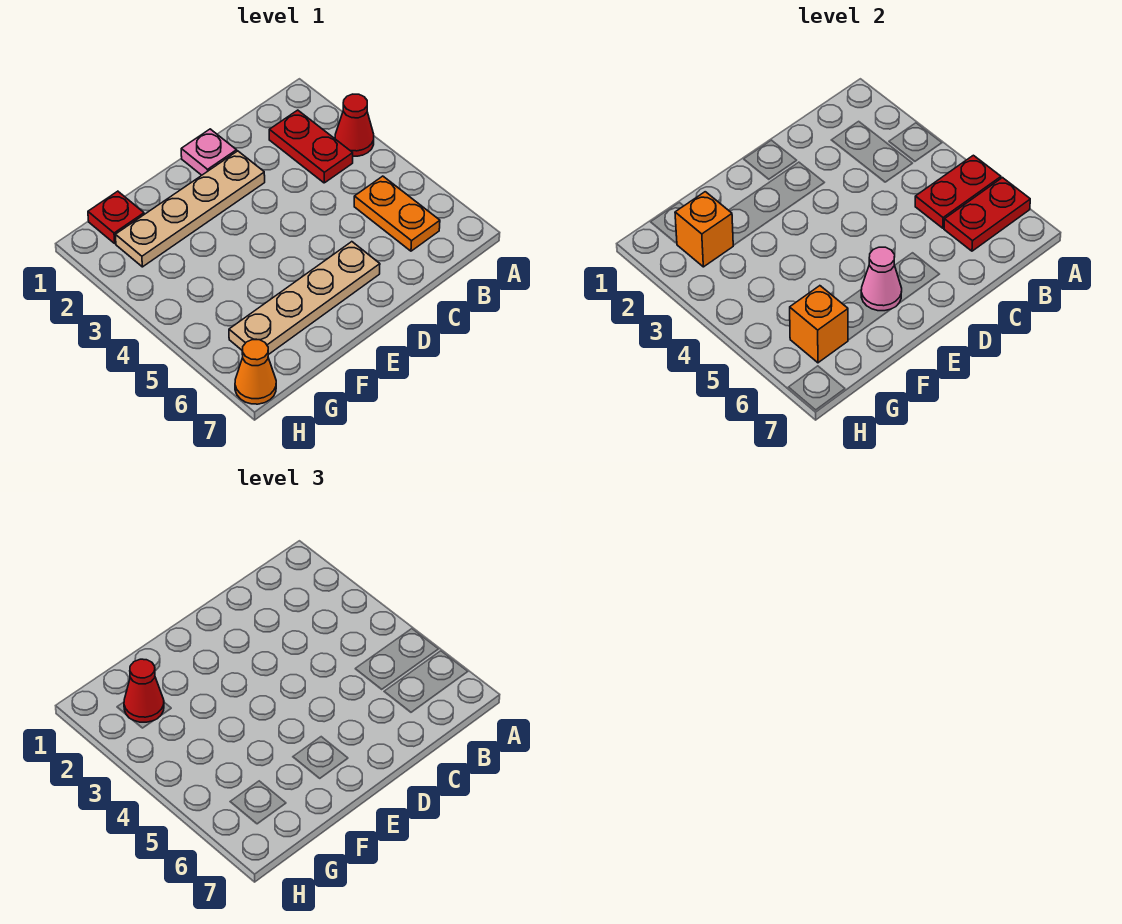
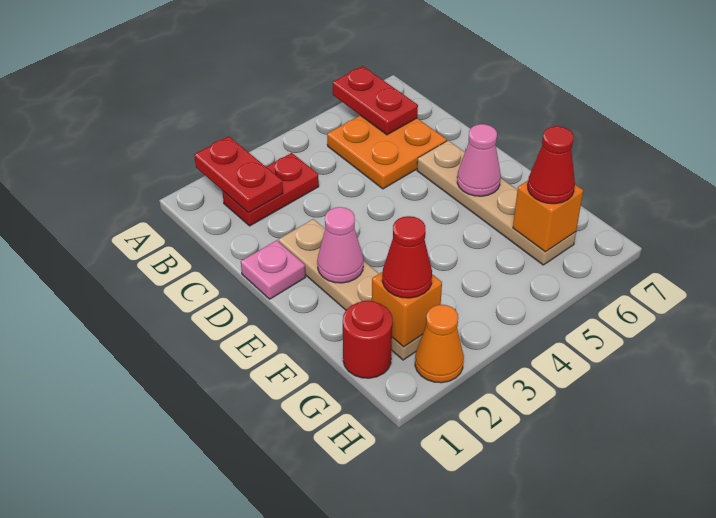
red 1x1 cone [335,94,374,156] -> red 1x1 cone moved to [528,126,575,204]
red 1x2 plate [915,155,1001,228] -> red 1x2 plate moved to [194,136,283,213]
orange 1x2 plate [354,176,440,251] -> orange 2x2 plate [327,115,447,189]
none -> pink 1x1 cone [317,207,363,283]
red 1x1 plate [88,191,144,243] -> red 1x1 round brick [343,300,392,378]
orange 1x1 cone [235,340,276,404] -> orange 1x1 cone moved to [415,305,464,383]

